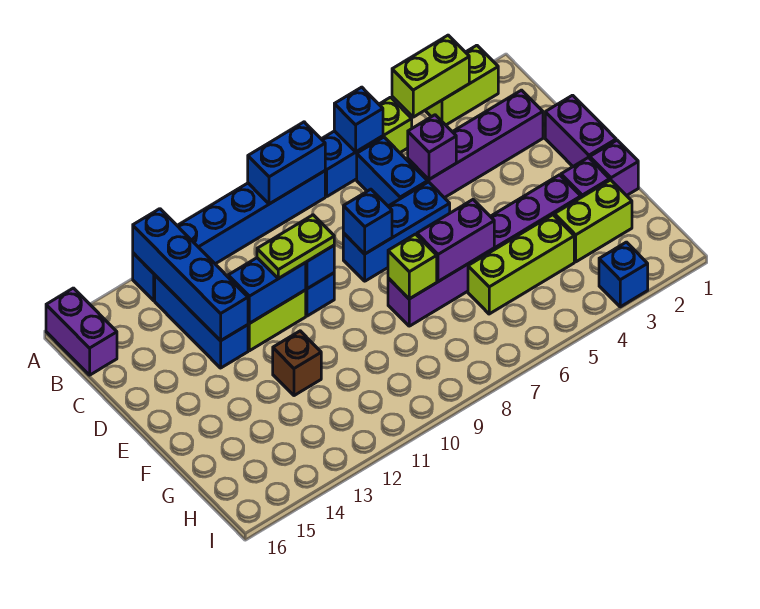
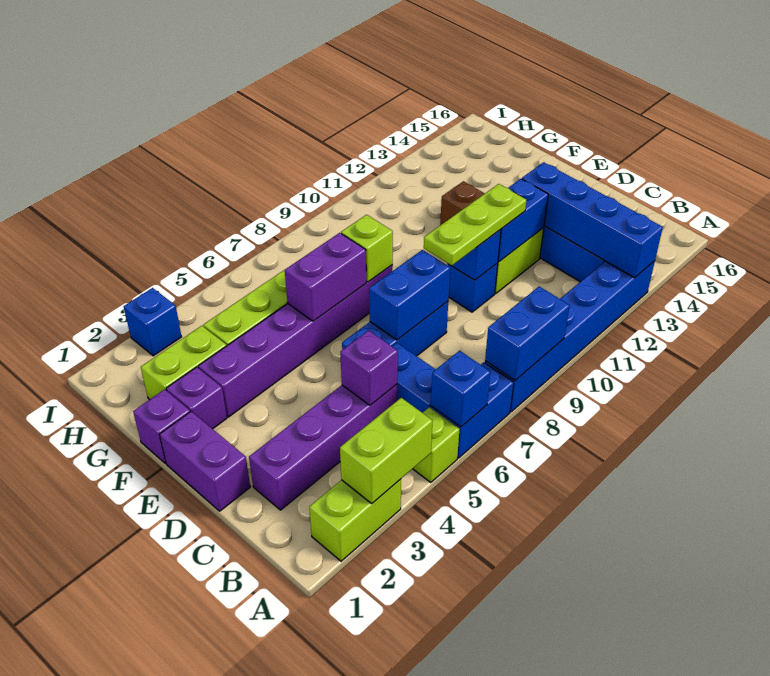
purple 1x2 brick [46,288,117,375] -> none
blue 1x1 brick [343,189,392,254] -> blue 1x2 brick [369,250,450,340]
lime 1x2 plate [257,215,334,279] -> lime 1x3 plate [424,184,526,266]

